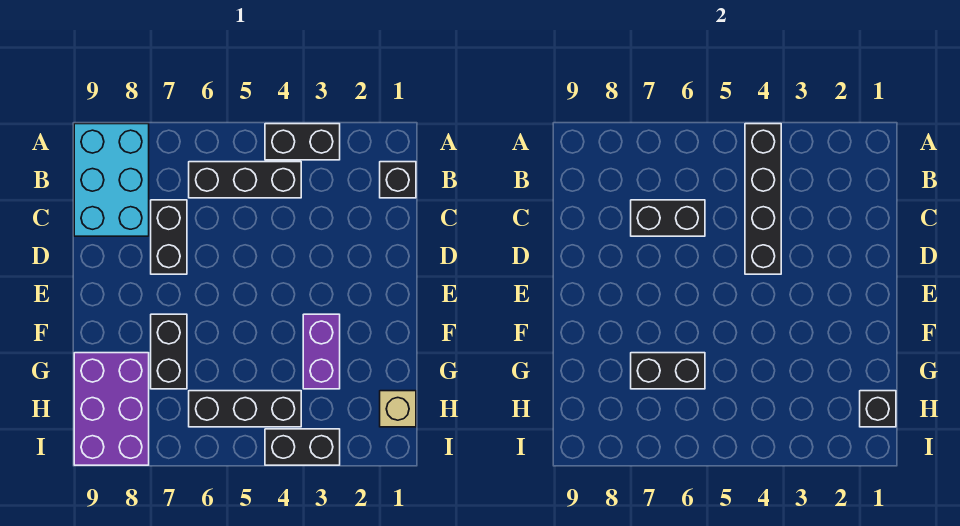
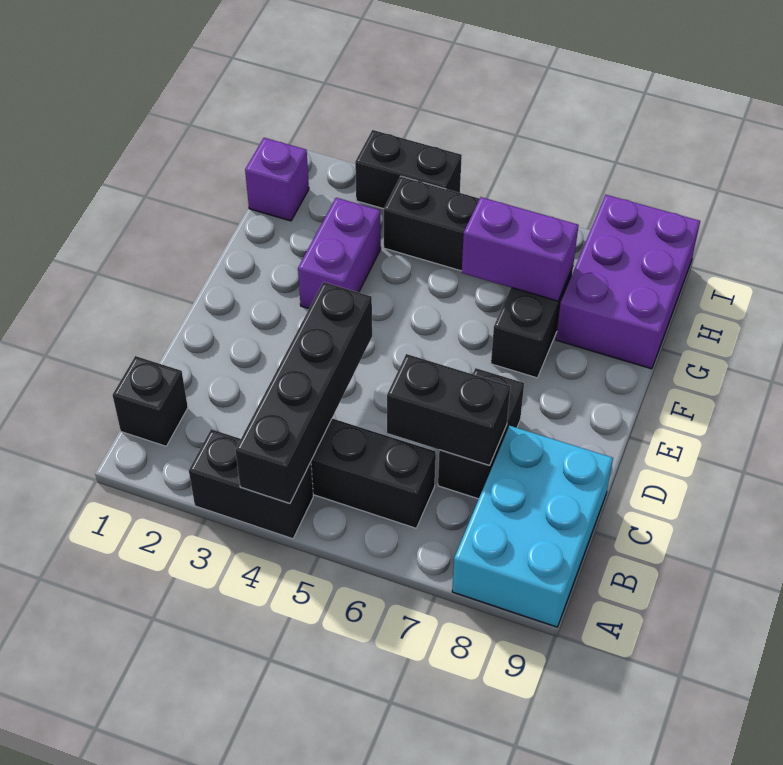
black 1x2 brick [631,353,705,389] -> purple 1x2 brick [462,197,579,301]
tan 1x1 brick [380,391,416,427] -> purple 1x1 brick [245,138,309,221]
black 1x1 brick [860,391,896,427] -> none

